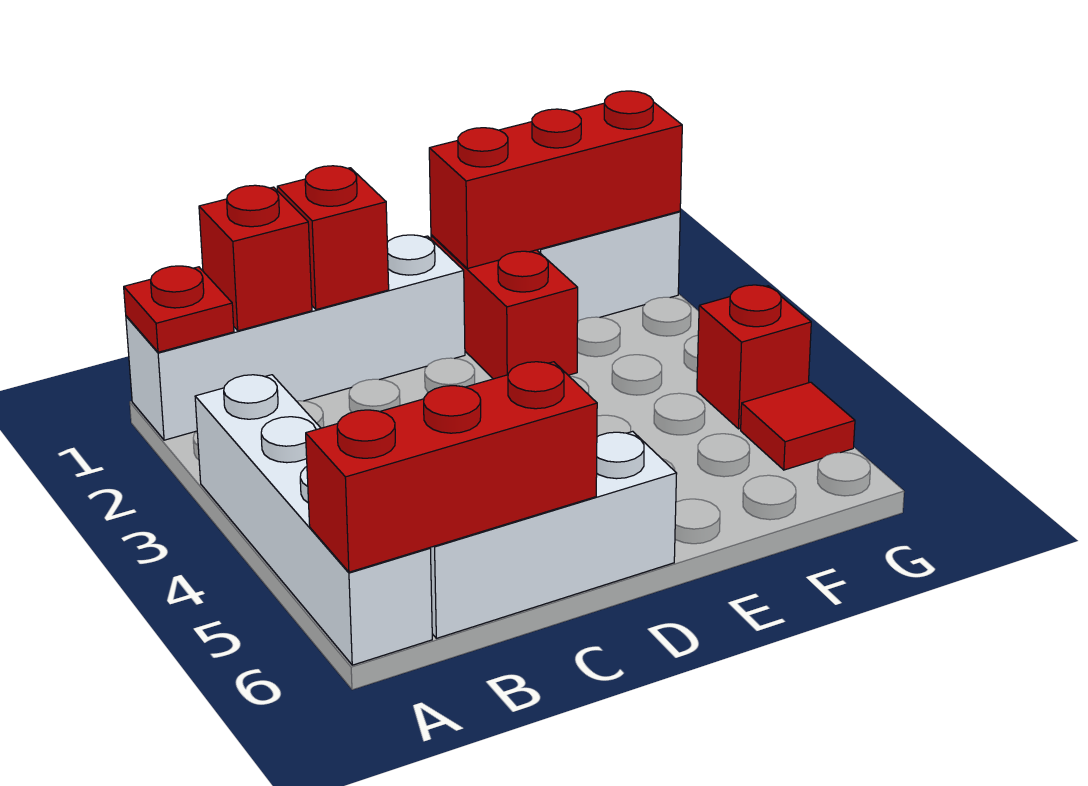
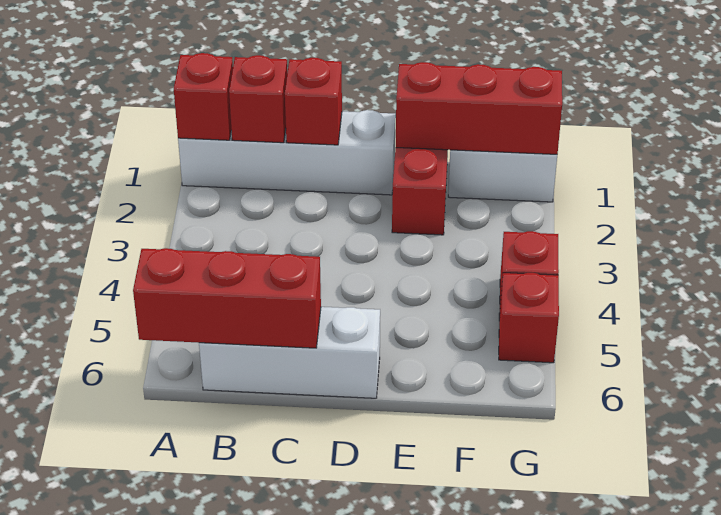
red 1x1 plate [124,266,234,352] -> red 1x1 brick [174,53,233,140]
white 1x4 brick [195,375,432,665] -> none
red 1x1 tile [741,382,855,470] -> red 1x1 brick [499,273,559,363]

